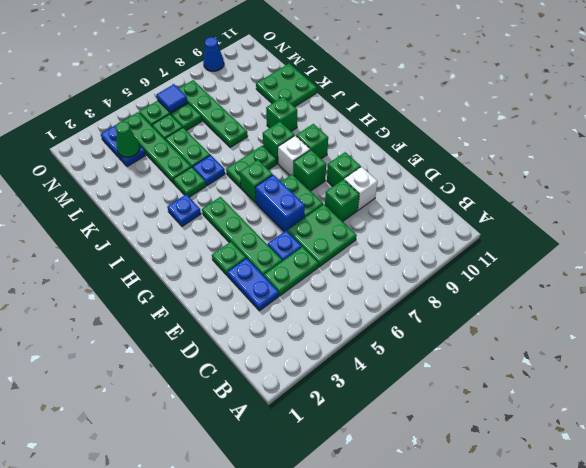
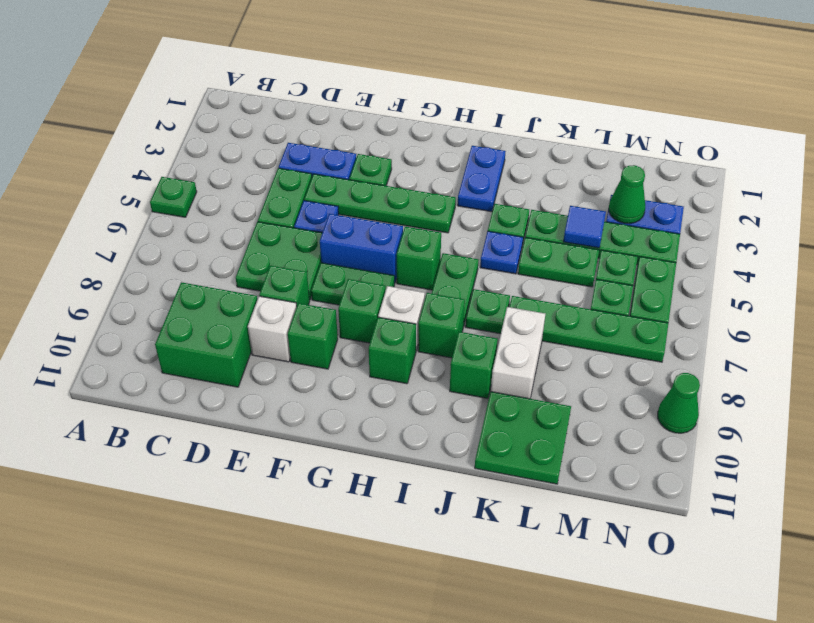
none -> green 1x1 plate [150,177,197,217]
none -> green 2x2 brick [155,282,257,387]
blue 1x1 plate [167,194,201,226] -> blue 1x2 plate [458,146,506,212]
none -> green 1x1 plate [465,289,510,334]
none -> white 1x2 brick [491,307,545,399]
blue 1x1 tile [157,84,188,112] -> blue 1x1 tile moved to [563,206,606,248]
blue 1x1 cone [203,37,224,71] -> green 1x1 cone [658,373,700,433]

